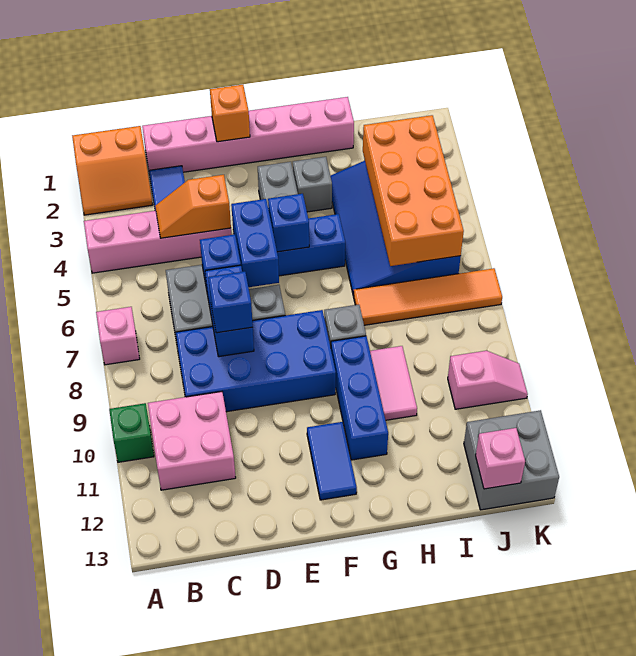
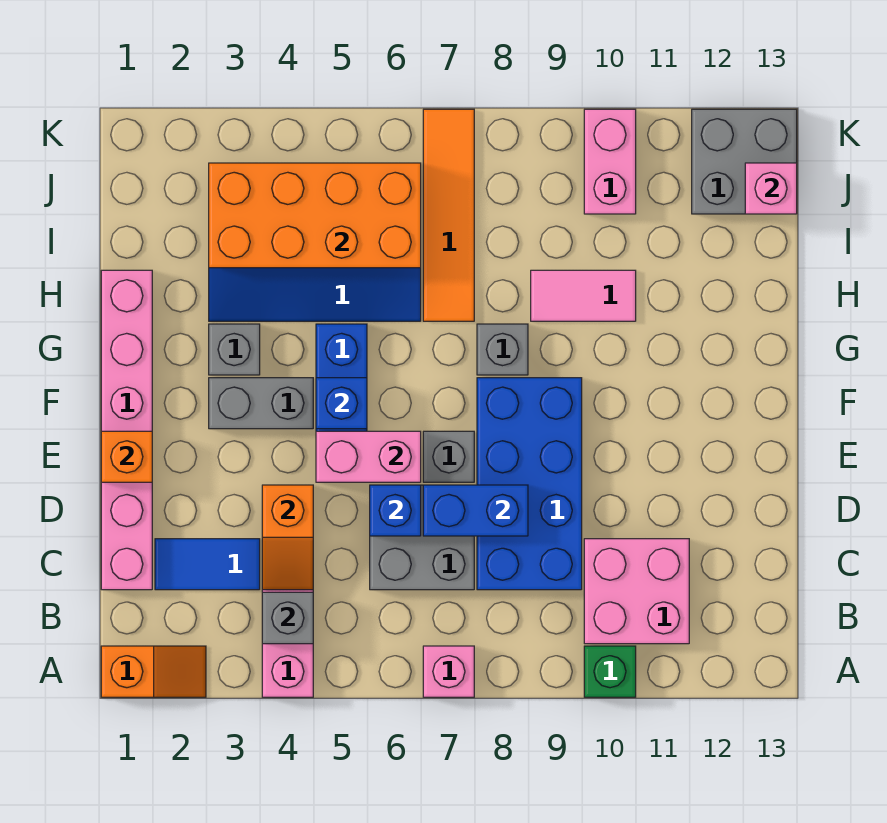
orange 2x2 slope [72,126,153,215] -> orange 1x2 slope [101,646,206,697]
none -> grey 1x1 brick [262,592,313,644]
blue 1x1 brick [208,272,253,333] -> none
blue 1x2 brick [231,199,279,287] -> pink 1x2 brick [316,431,421,482]
blue 1x2 tile [307,422,357,500] -> none
blue 1x3 brick [331,336,388,460] -> none
pink 1x2 slope [448,351,528,409] -> pink 1x2 brick [584,109,636,214]

